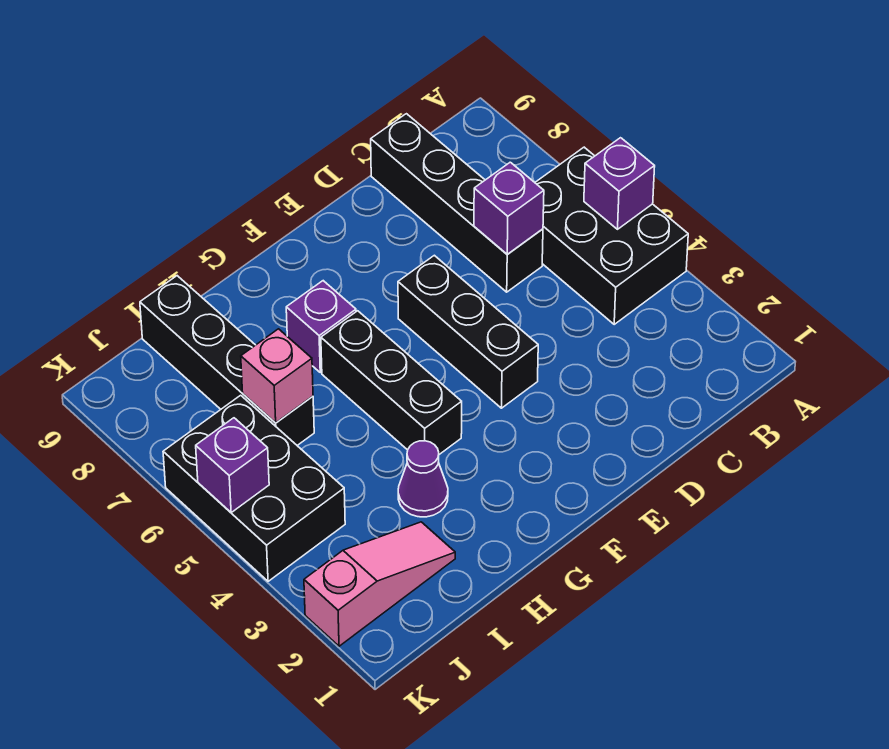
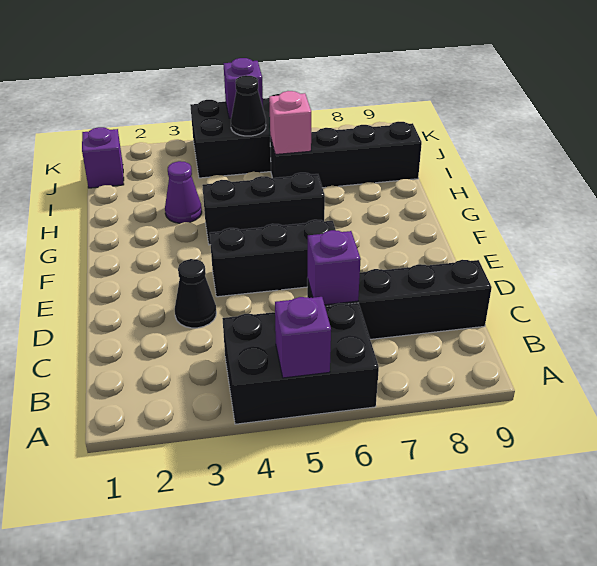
none -> black 1x1 cone [175,259,216,328]
purple 1x1 brick [286,281,356,373] -> purple 1x1 brick moved to [82,127,124,188]
pink 1x3 slope [304,522,455,646] -> none
none -> black 1x1 cone [231,75,266,136]

